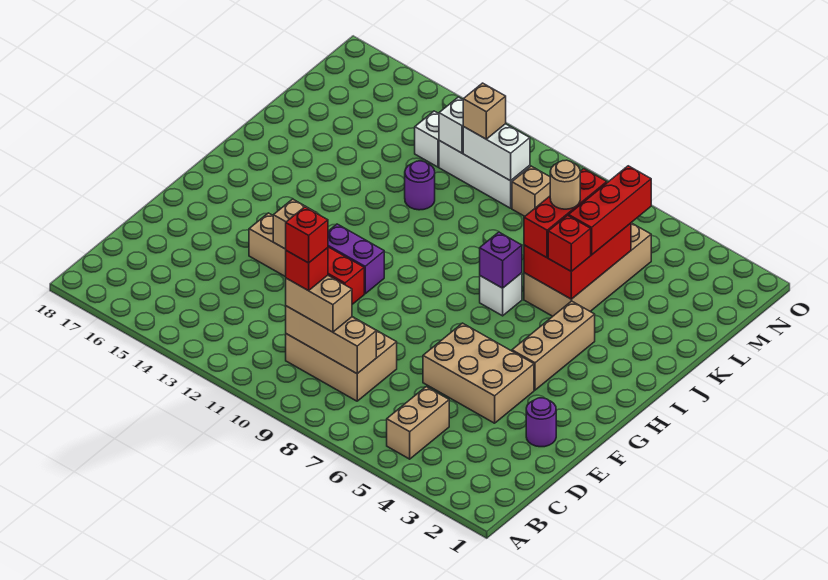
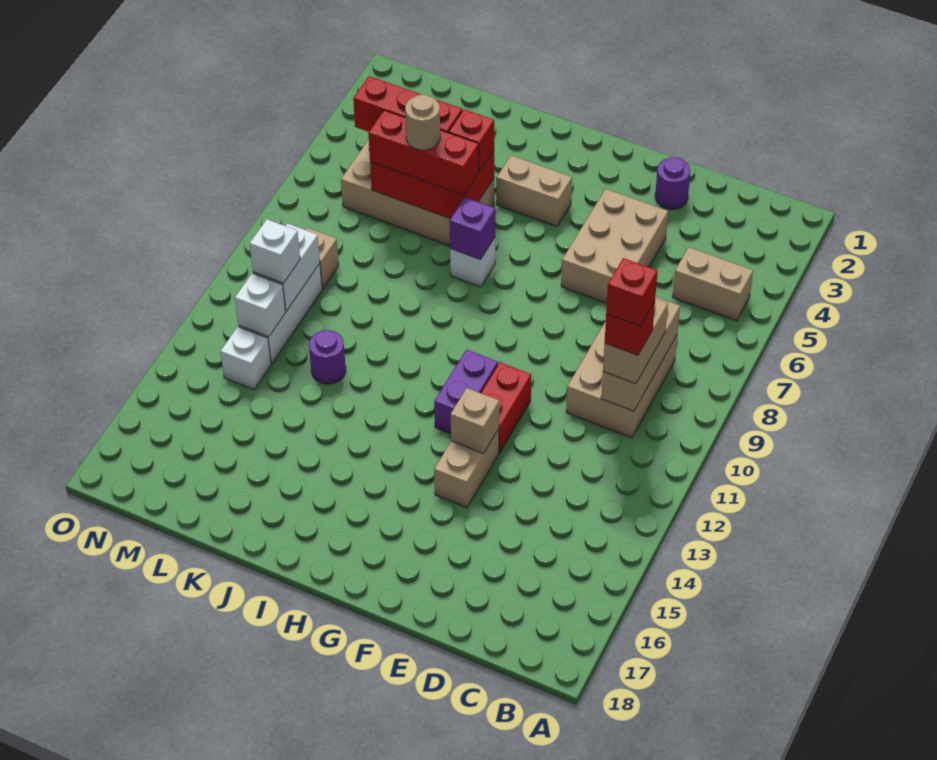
tan 1x3 brick [512,301,595,390] -> tan 1x2 brick [496,156,572,226]
tan 1x1 brick [463,83,506,139] -> white 1x1 brick [250,219,300,283]

